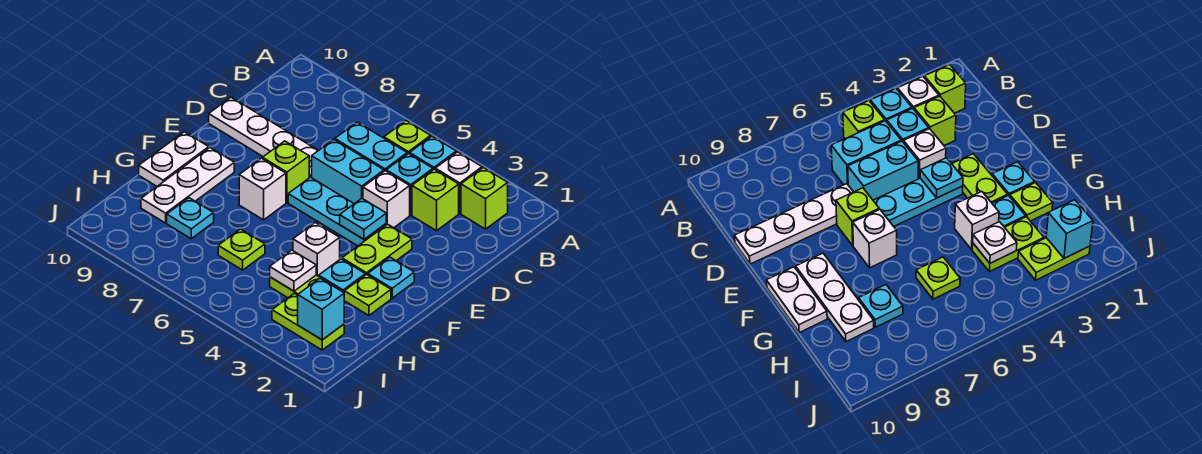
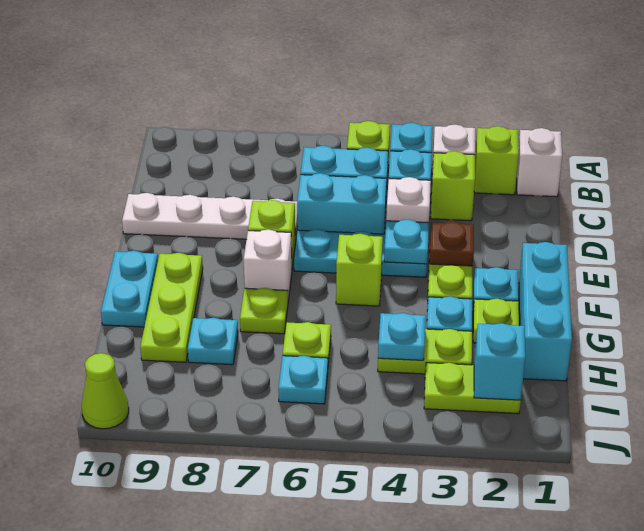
none -> brown 1x1 plate [429,222,474,266]
none -> cyan 1x3 brick [519,242,572,381]
none -> lime 1x1 brick [336,234,383,306]
white 1x3 plate [141,148,234,223] -> lime 1x3 plate [140,253,203,362]
white 1x2 plate [139,132,209,186] -> cyan 1x2 plate [101,251,158,327]
white 1x1 brick [293,223,340,276] -> white 1x1 brick moved to [517,128,562,197]
none -> lime 1x1 plate [240,288,288,334]
white 1x1 plate [270,250,316,291] -> cyan 1x1 plate [378,313,426,360]
none -> cyan 1x1 plate [278,356,328,404]
none -> lime 1x1 cone [82,353,129,429]

